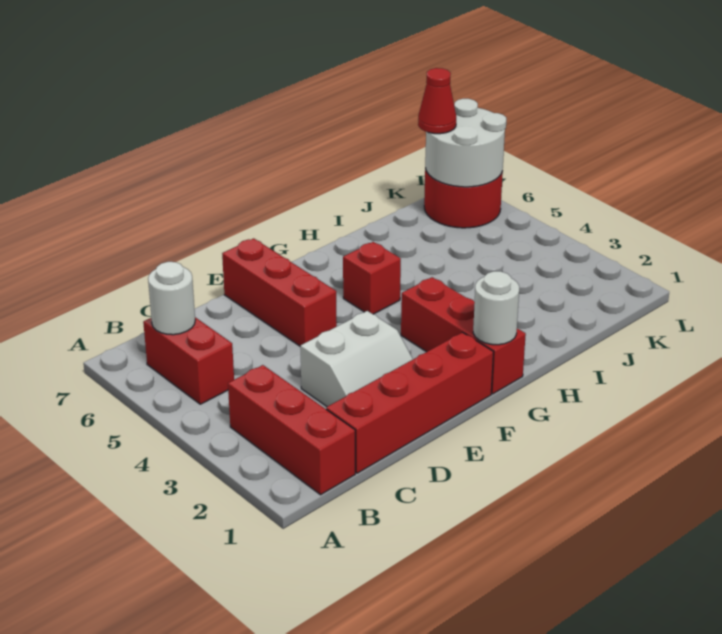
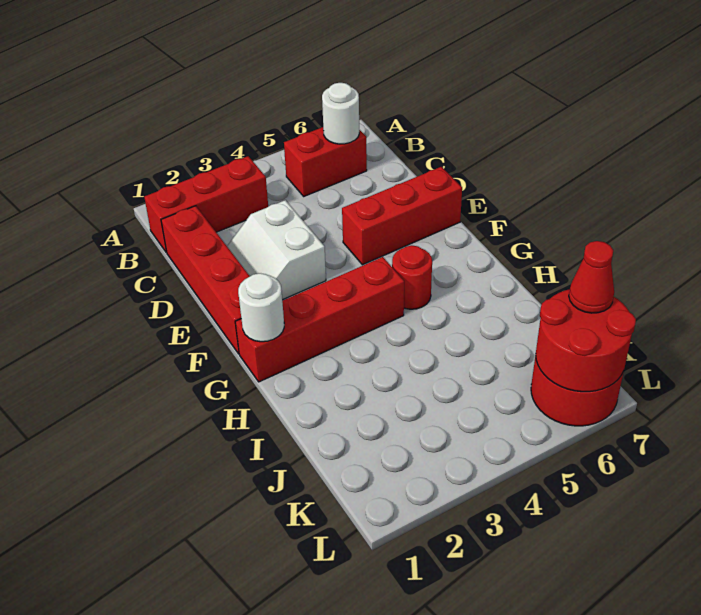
red 1x3 brick [401,277,526,394] -> red 1x4 brick [235,257,404,382]
red 1x1 brick [343,242,401,314] -> red 1x1 round brick [392,245,432,309]
white 2x2 round brick [425,99,506,187] -> red 2x2 round brick [536,289,636,392]

